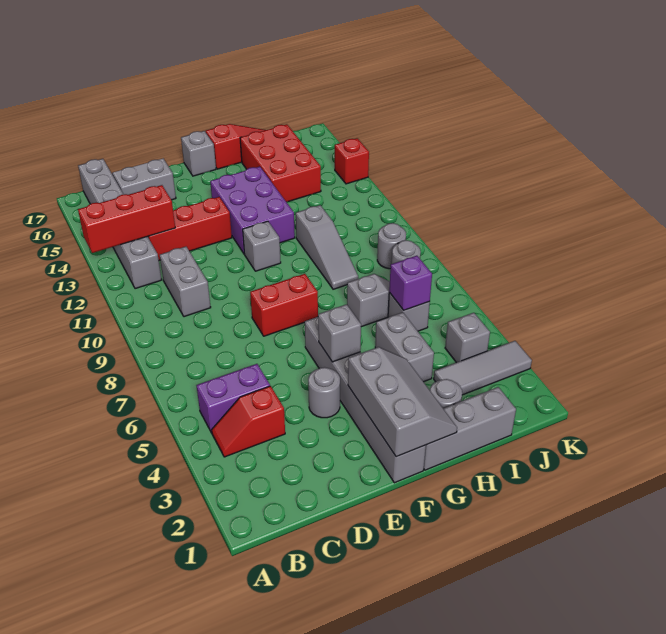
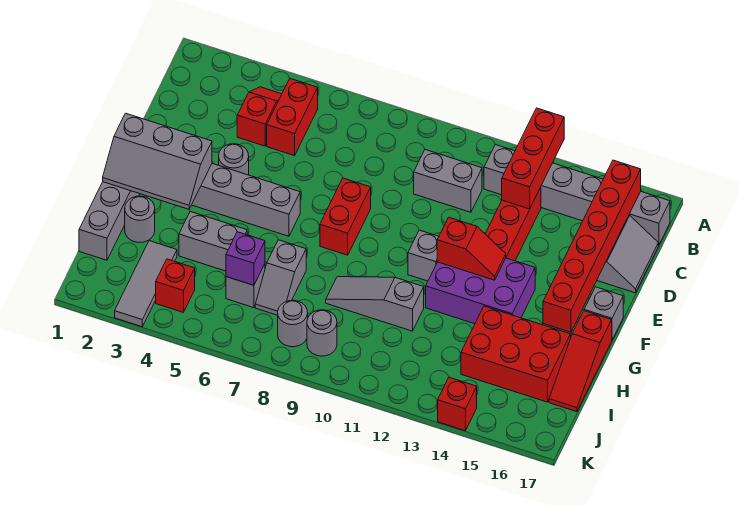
purple 1x2 brick [196,364,270,433] -> red 1x2 brick [267,79,318,156]
none -> red 1x6 brick [543,160,641,332]
grey 1x1 brick [318,304,361,362] -> none
none -> red 1x2 slope [437,217,506,280]
grey 1x1 brick [445,313,490,363] -> red 1x1 brick [156,259,195,312]

